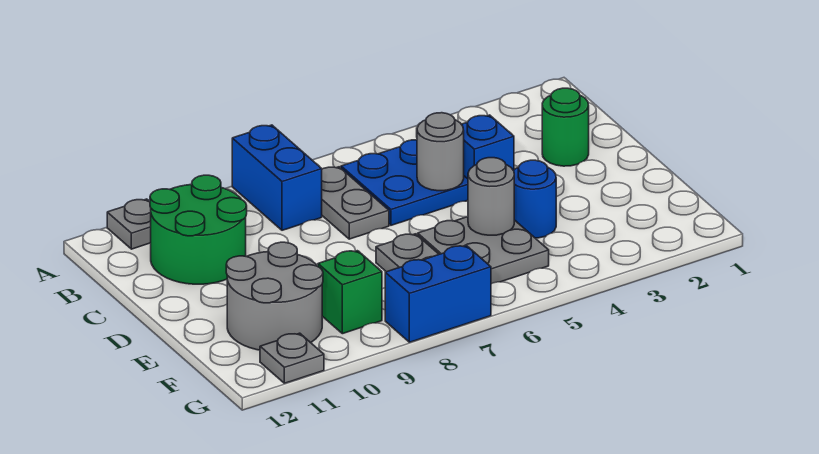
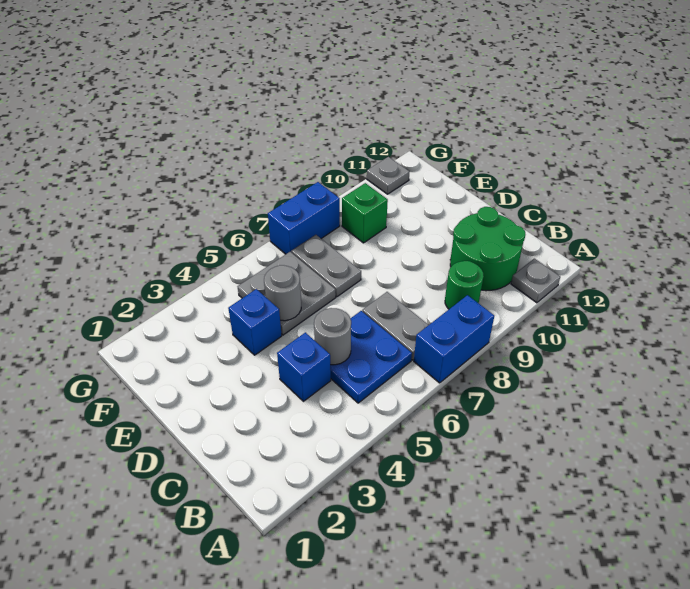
blue 1x2 brick [232,125,322,230] -> blue 1x2 brick turned to [414,295,494,383]
green 1x1 round brick [542,88,589,166] -> green 1x1 round brick moved to [445,261,484,309]
blue 1x1 round brick [513,160,556,238] -> blue 1x1 brick [228,289,282,355]
grey 2x2 round brick [226,242,323,350] -> none

